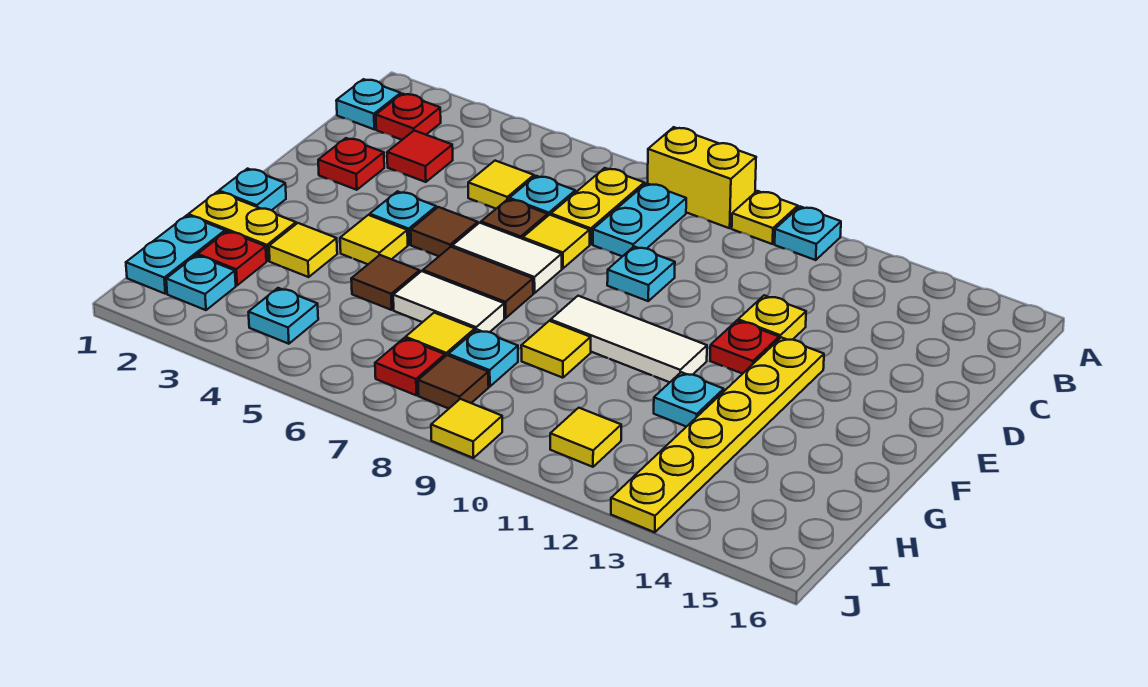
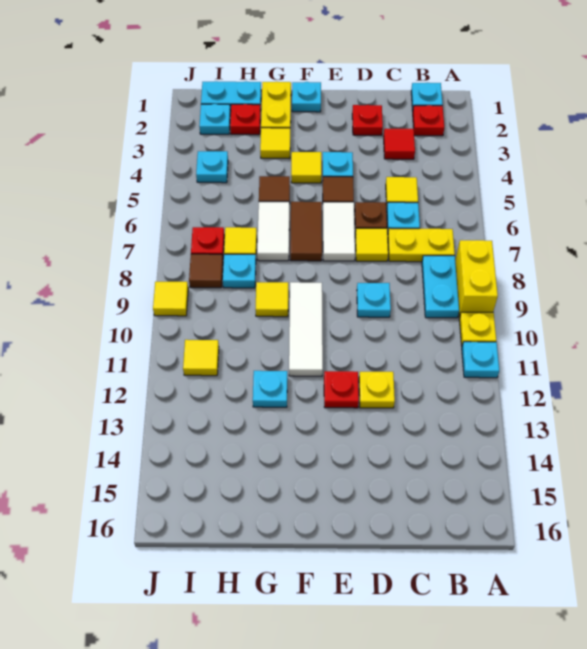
cyan 1x2 plate [593,183,686,256] -> cyan 1x2 plate turned to [422,256,459,318]
yellow 1x6 plate [611,338,824,532] -> none

